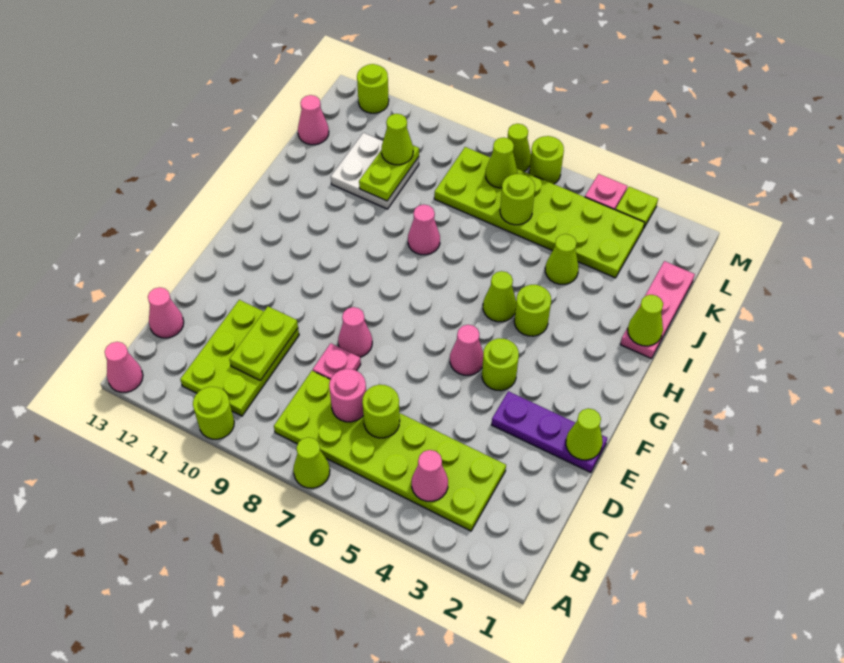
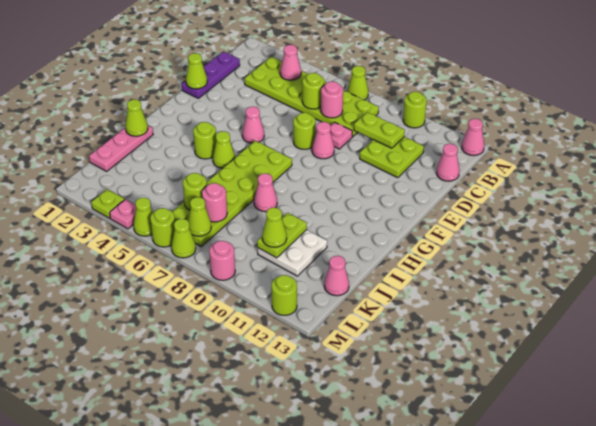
lime 2x3 plate [180,300,299,416] -> lime 2x2 plate [360,137,424,178]
lime 1x2 plate [229,307,298,381] -> lime 1x2 plate turned to [354,112,405,148]
purple 1x3 plate [492,391,607,473] -> purple 1x3 plate turned to [182,51,240,98]
lime 1x1 round brick [482,338,519,391] -> lime 1x1 round brick moved to [293,113,316,149]
lime 1x1 cone [545,234,579,284] -> lime 1x1 cone moved to [133,198,153,236]
lime 2x6 plate [434,147,645,278] -> lime 2x6 plate turned to [172,141,292,247]
none -> pink 1x1 round brick [202,183,227,222]
none -> pink 1x1 round brick [209,241,235,280]

